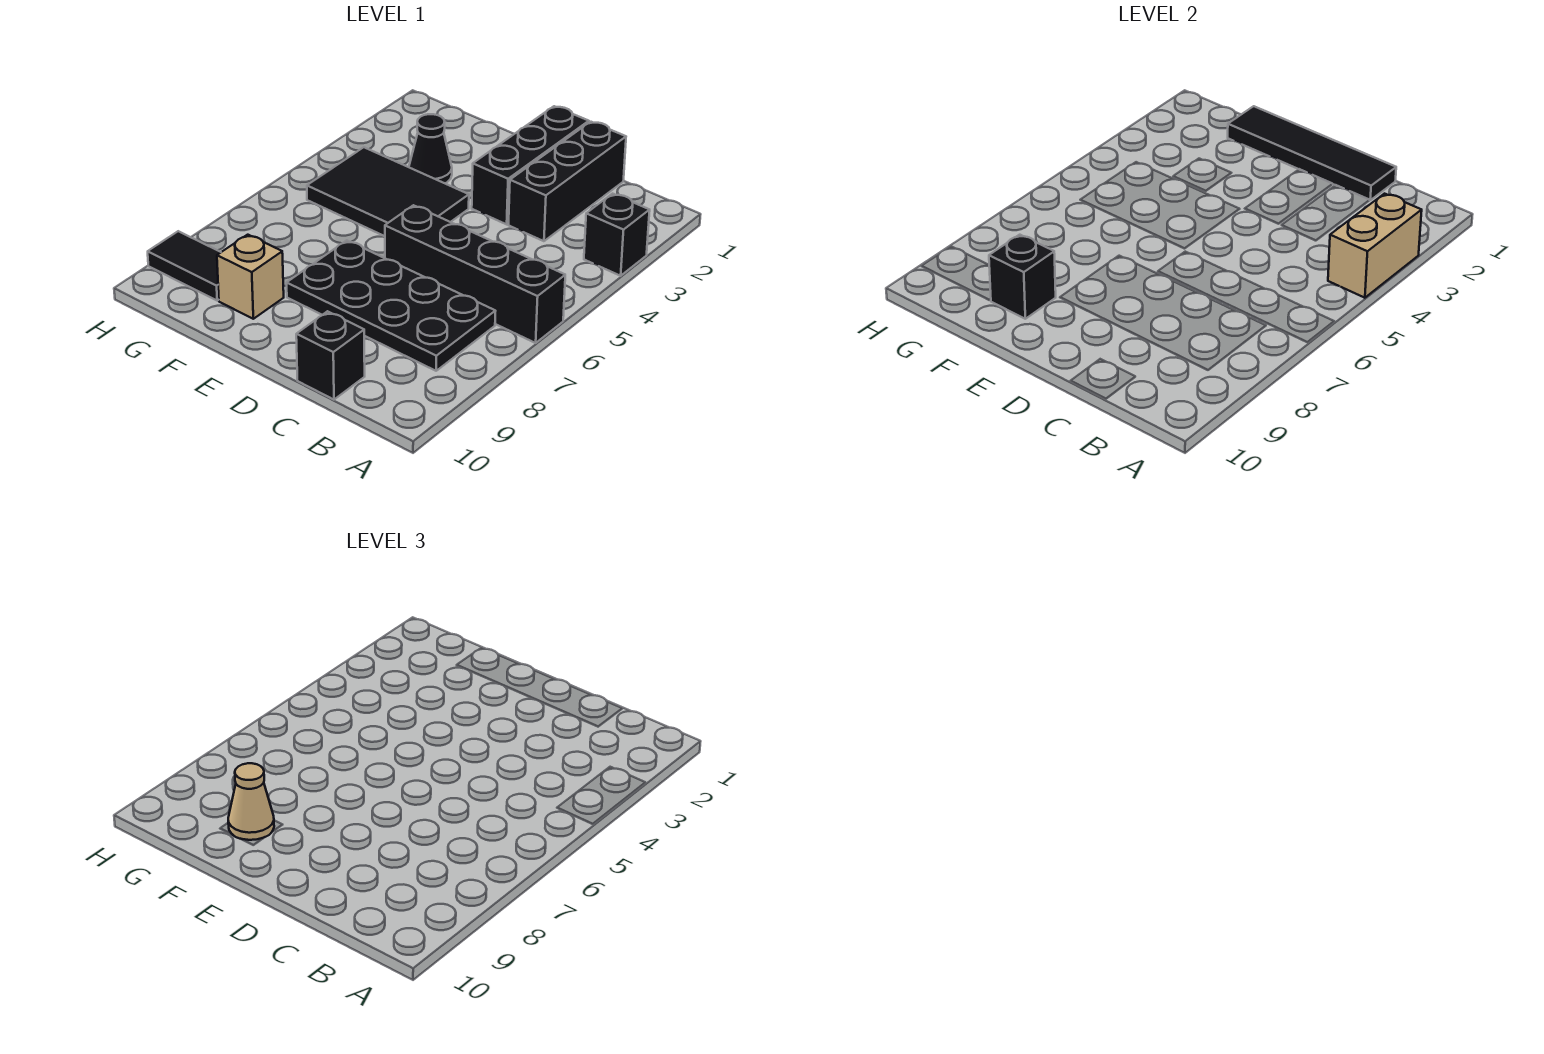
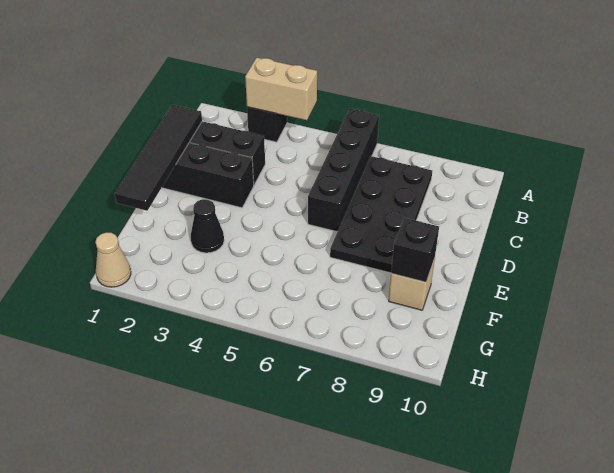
black 1x1 brick [296,311,365,400] -> none
black 2x3 tile [307,147,469,236] -> none
tan 1x1 cone [228,763,274,840] -> tan 1x1 cone moved to [95,233,131,287]
black 1x2 tile [148,231,221,300] -> none

